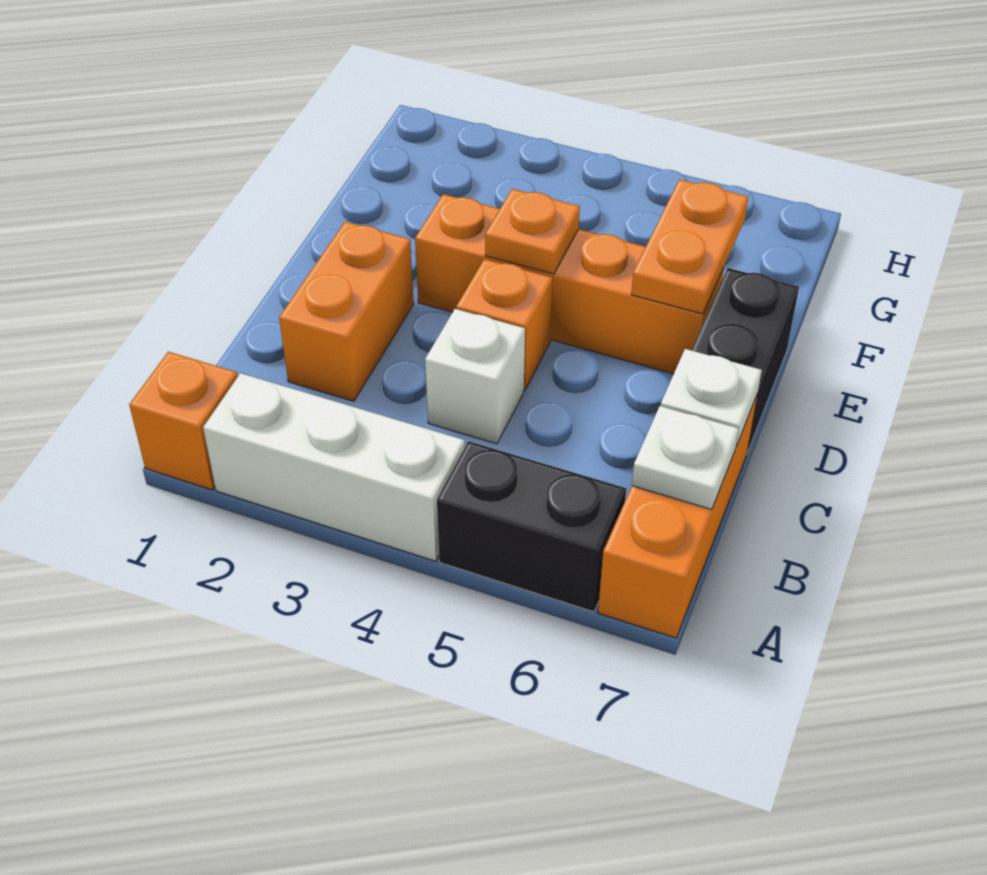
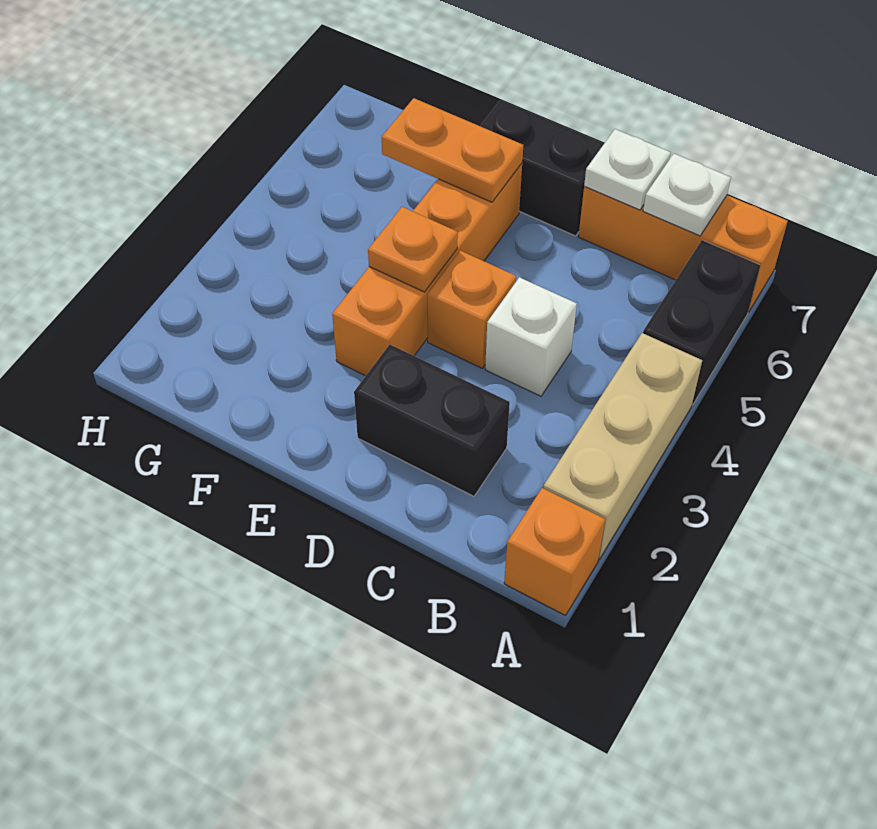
white 1x3 brick [203,373,465,561] -> tan 1x3 brick [543,333,702,559]
orange 1x2 brick [279,222,414,401] -> black 1x2 brick [354,345,510,496]

